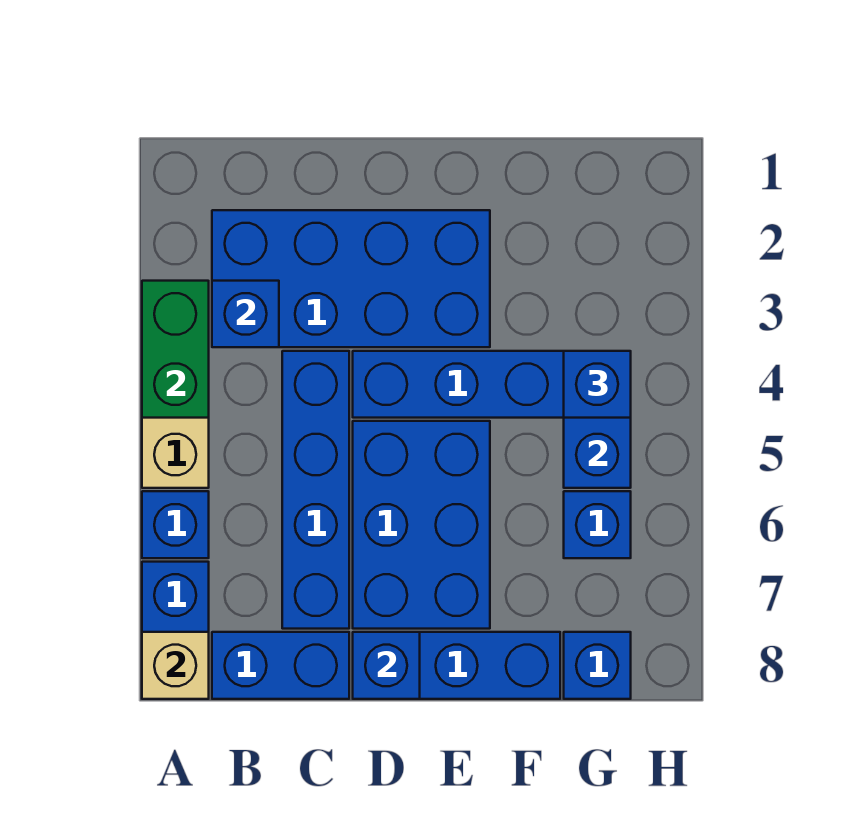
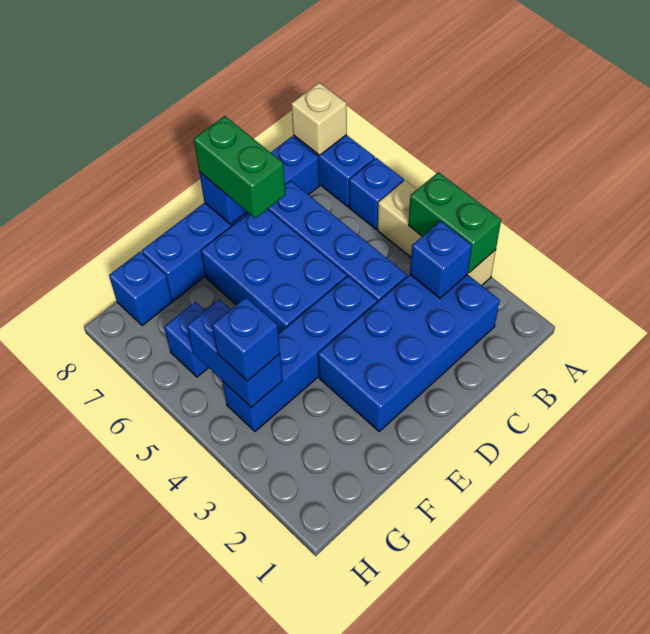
none -> green 1x2 brick [194,116,285,218]

